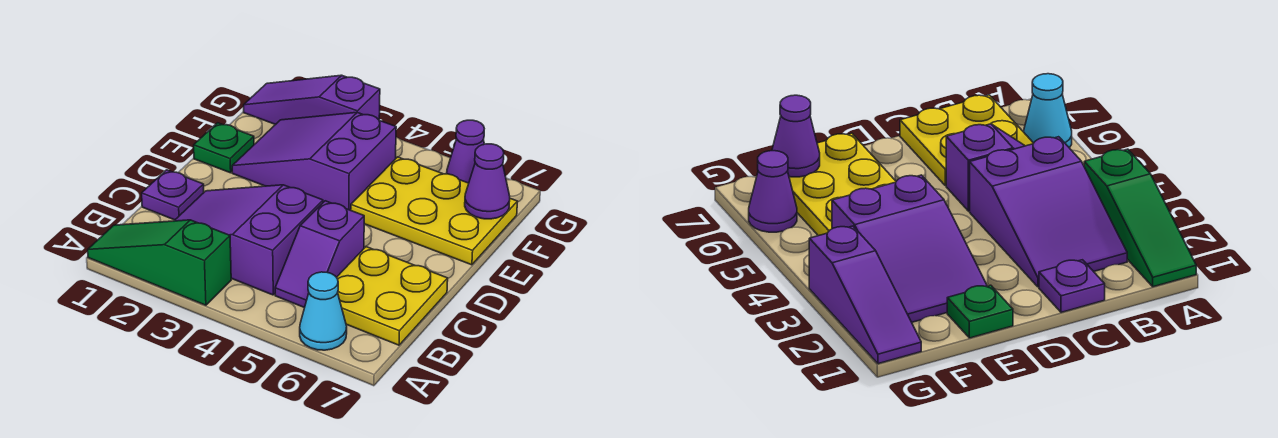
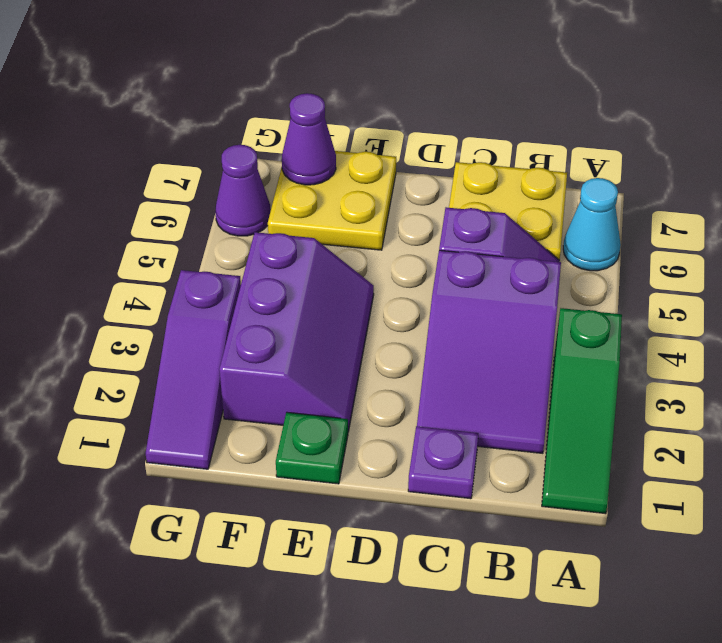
purple 2x3 slope [232,113,396,210] -> purple 2x3 slope turned to [219,232,374,432]
yellow 2x3 plate [351,157,518,265] -> yellow 2x2 plate [268,151,396,250]

